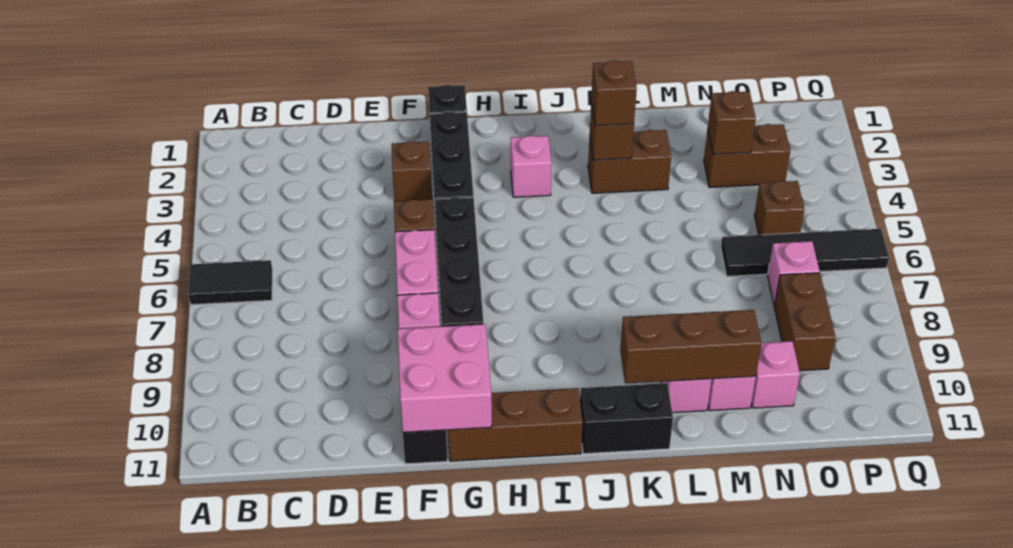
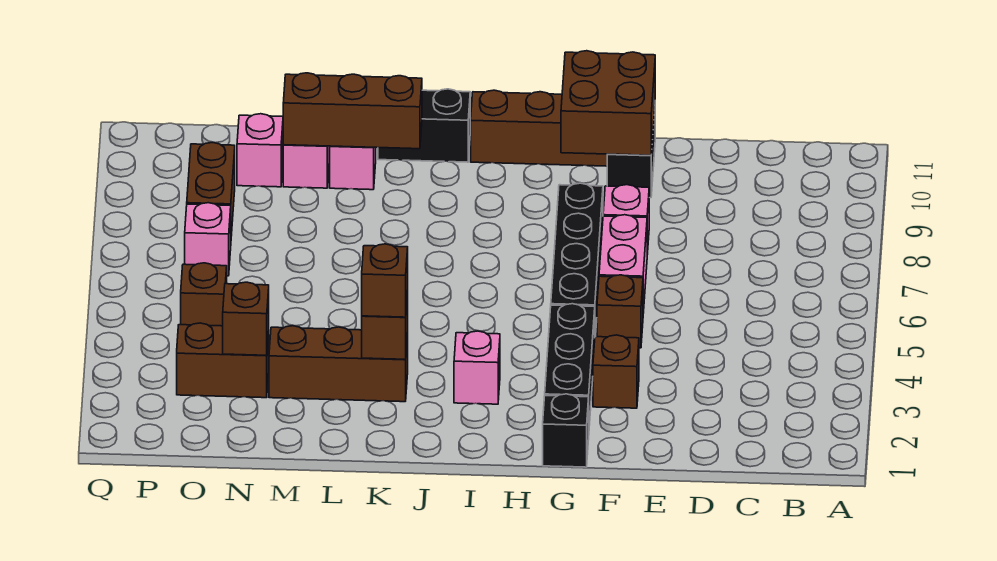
black 1x2 tile [188,260,272,305] -> none
pink 2x2 brick [398,324,492,432] -> brown 2x2 brick [561,51,655,155]
brown 1x2 brick [588,130,671,193] -> brown 1x3 brick [269,326,408,402]
black 1x4 tile [721,229,889,276] -> none

